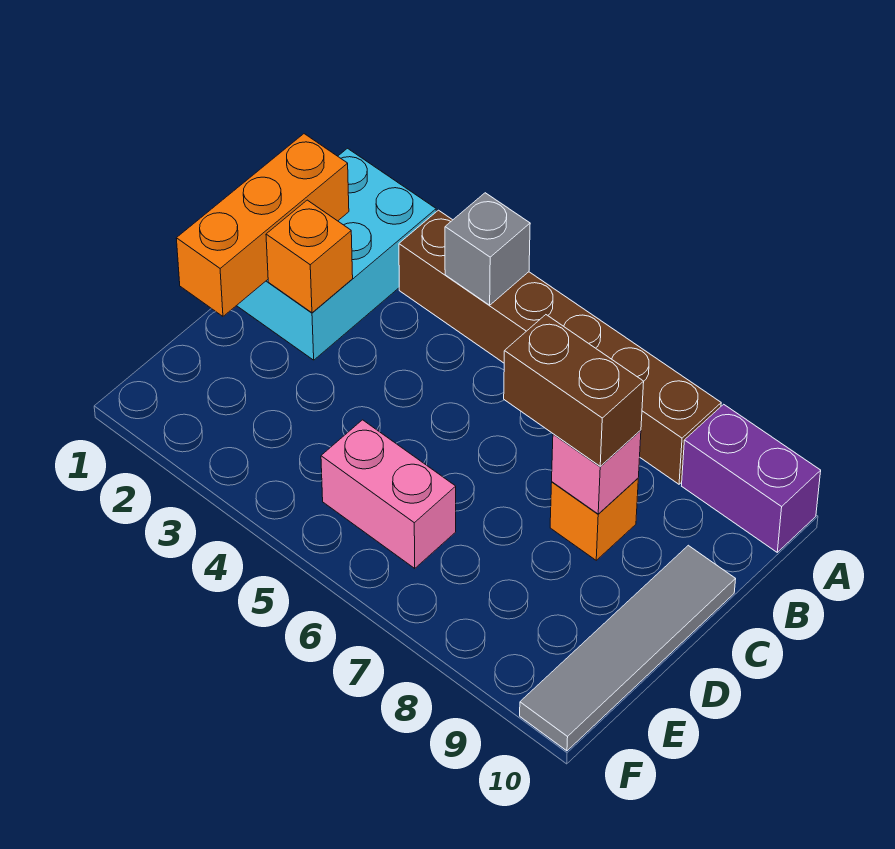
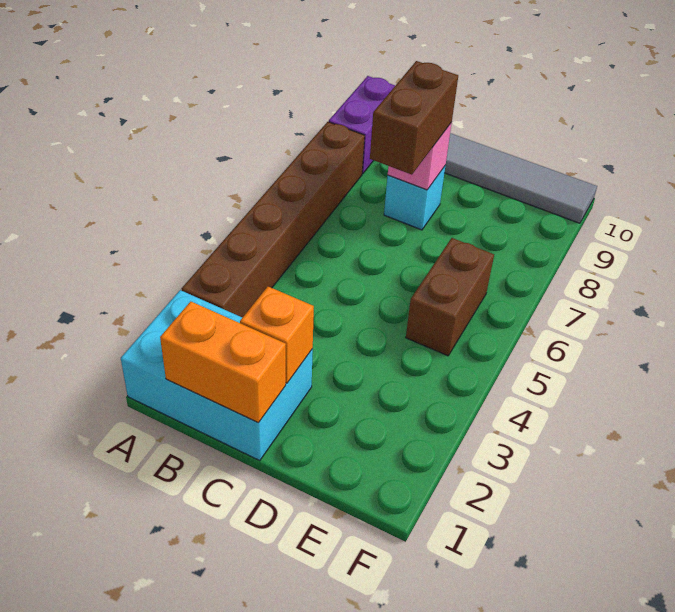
grey 1x1 brick [445,193,530,305] -> none
orange 1x3 brick [176,134,349,316] -> orange 1x2 brick [160,302,286,423]
orange 1x1 brick [550,479,638,560] -> cyan 1x1 brick [384,166,445,230]
pink 1x2 brick [321,420,456,568] -> brown 1x2 brick [406,238,494,356]

